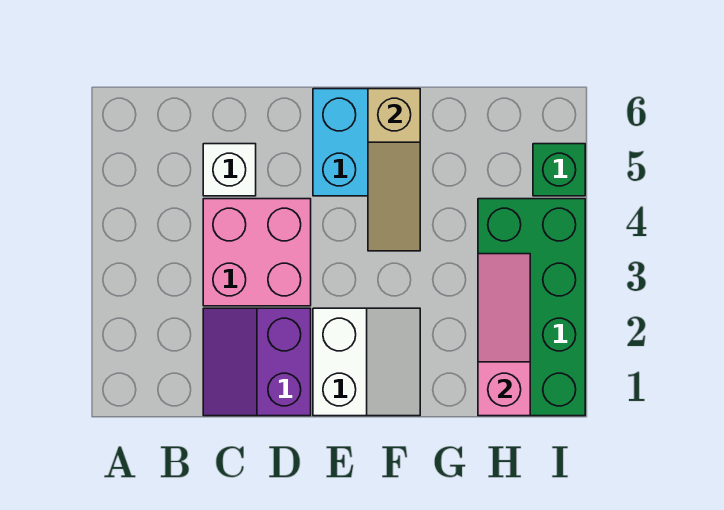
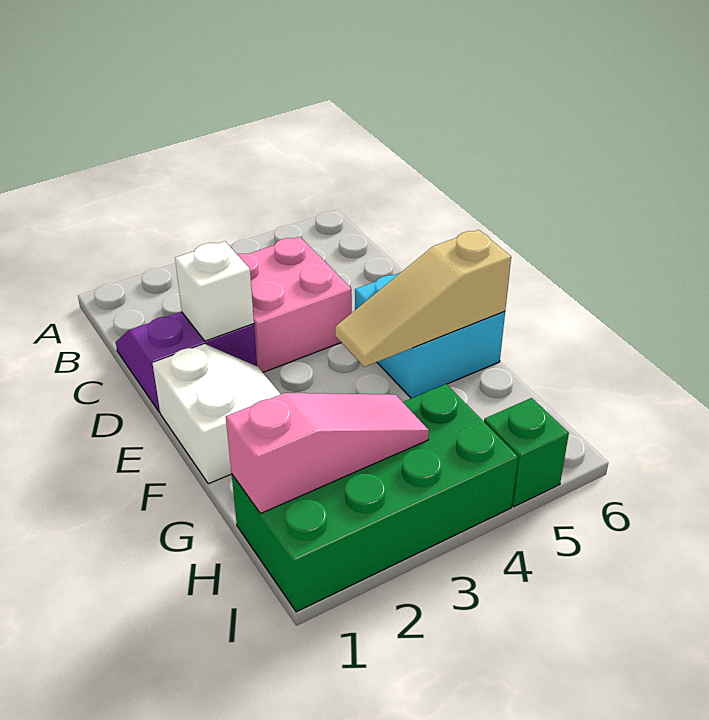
white 1x1 brick [203,144,256,196] -> white 1x1 brick moved to [175,241,254,341]
white 2x2 slope [313,308,420,416] -> white 2x2 slope turned to [153,344,281,484]

